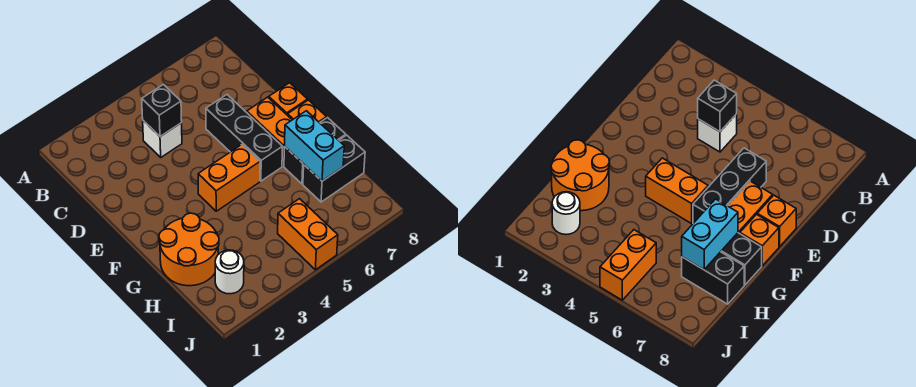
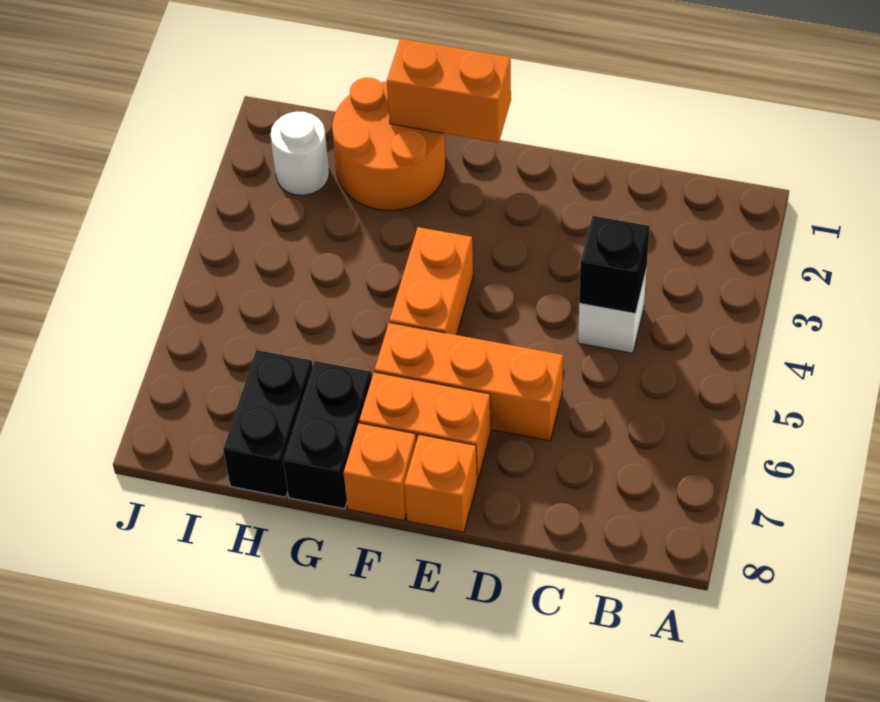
black 1x3 brick [206,95,283,181] -> orange 1x3 brick [375,323,563,441]
cyan 1x2 brick [285,111,344,181] -> none
orange 1x2 brick [278,199,338,270] -> orange 1x2 brick moved to [387,39,511,143]

